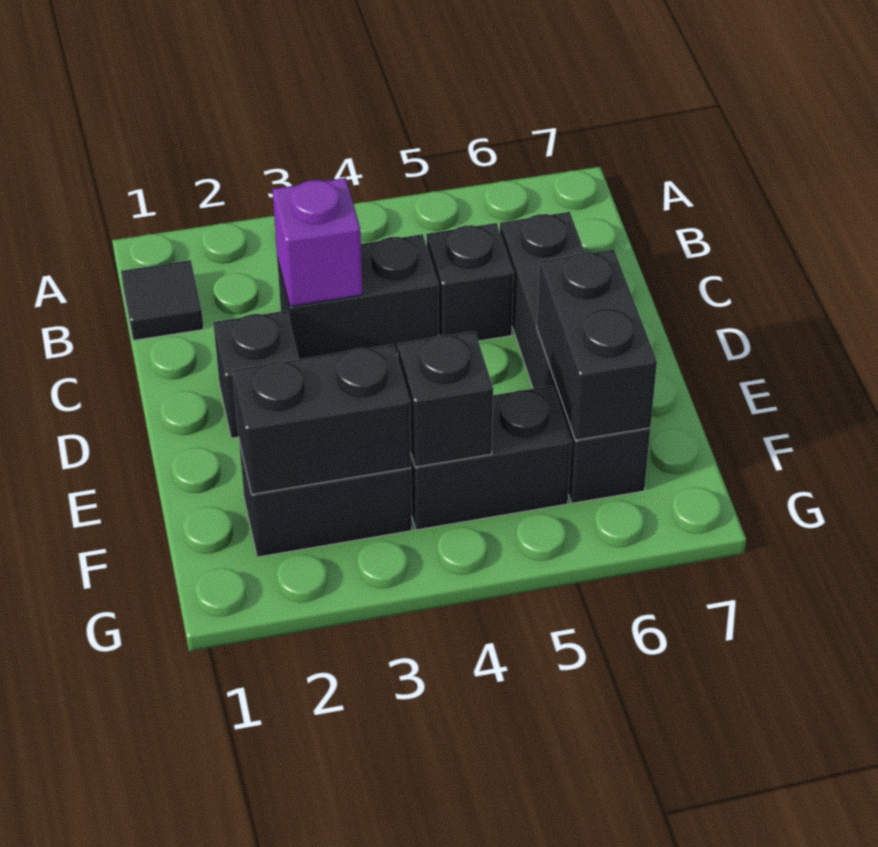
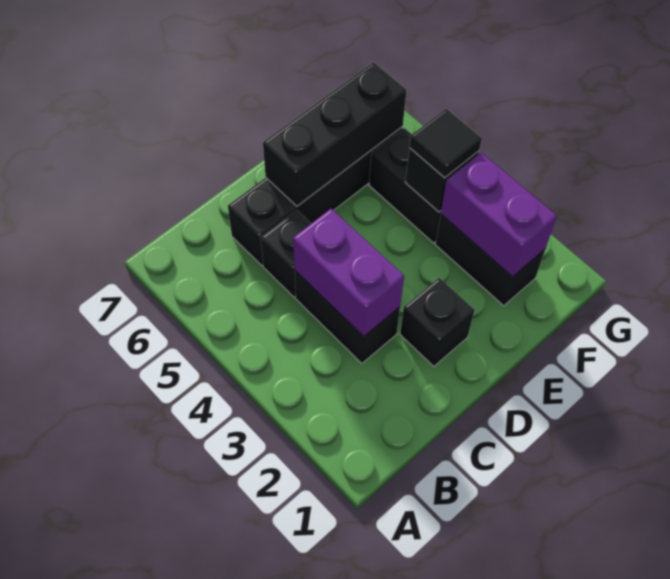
black 1x1 tile [121,260,204,340] -> black 1x1 tile moved to [409,109,482,177]
purple 1x1 brick [272,178,363,307] -> purple 1x2 brick [293,209,404,336]
black 1x2 brick [537,249,657,440] -> black 1x3 brick [263,62,407,206]
black 1x2 brick [232,344,411,494] -> purple 1x2 brick [441,152,557,277]

